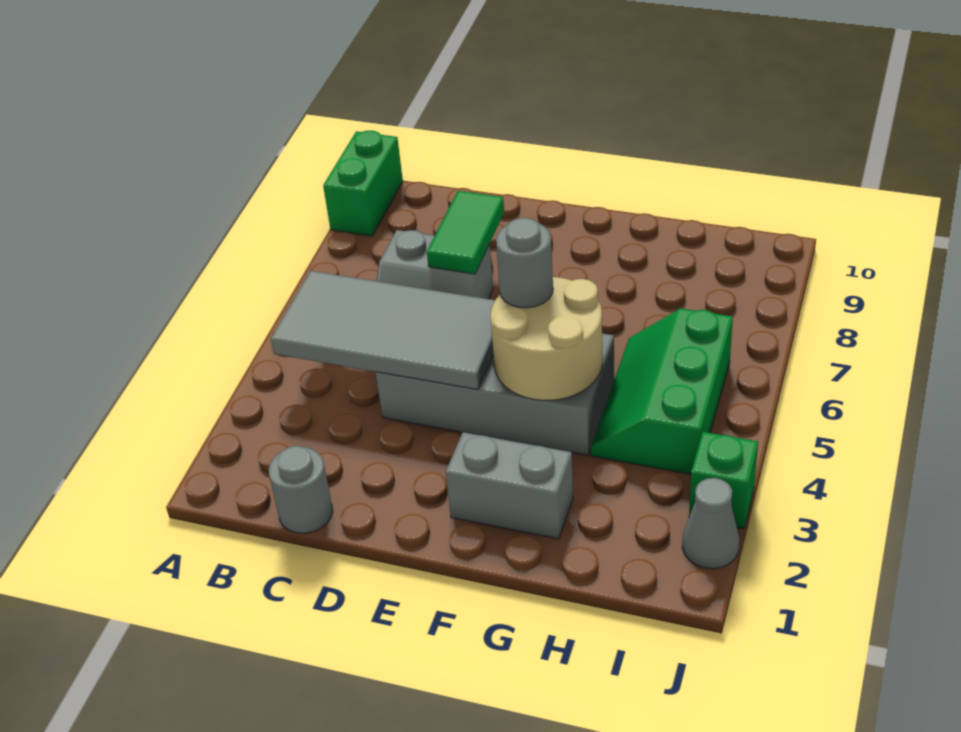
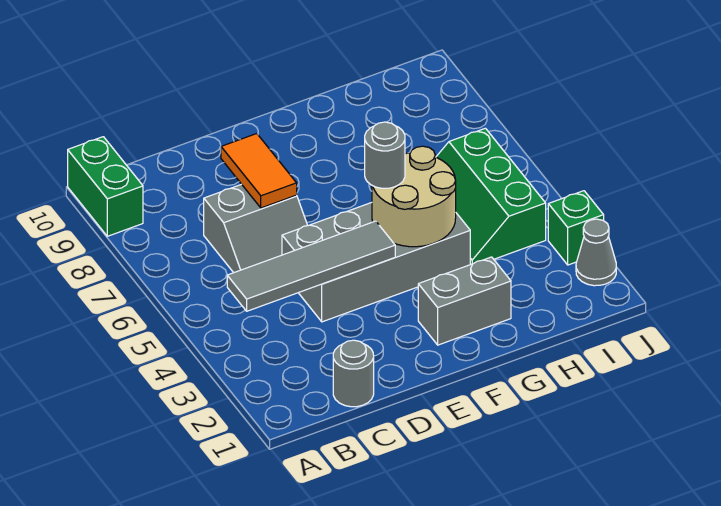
grey 2x4 tile [271,271,495,390] -> grey 1x4 tile [227,221,395,311]
green 1x2 tile [427,191,504,274] -> orange 1x2 tile [221,134,297,208]

